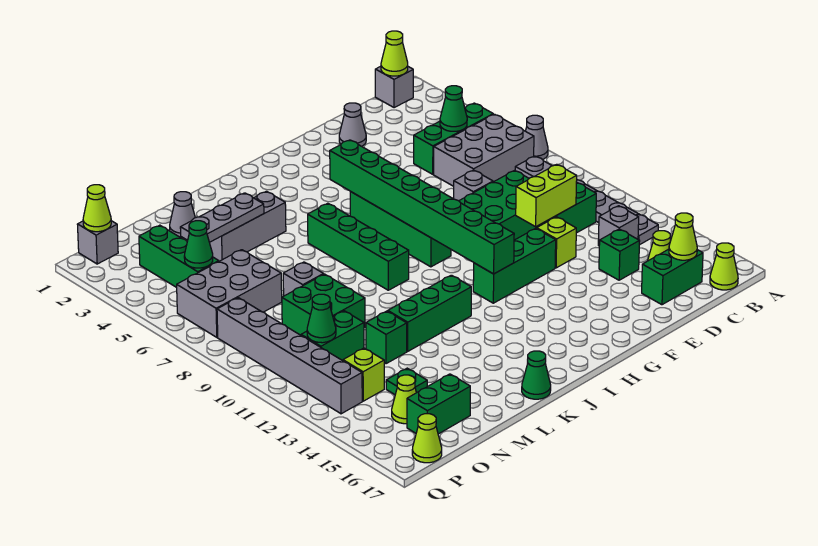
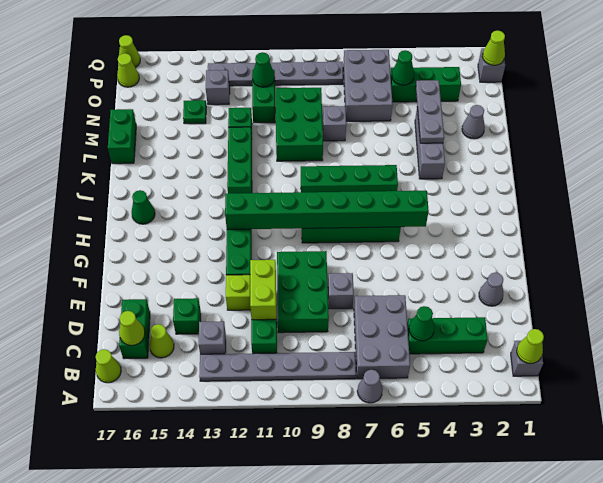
green 1x3 brick [414,103,493,174] -> green 1x3 brick turned to [407,317,488,354]
green 1x1 cone [522,351,551,399] -> green 1x1 cone moved to [132,190,155,224]
green 2x2 brick [282,274,365,335] -> green 2x3 brick [276,88,323,161]
green 1x2 brick [407,374,470,434] -> green 1x2 brick moved to [108,109,136,164]
lime 1x1 brick [343,348,384,401] -> grey 1x1 brick [206,70,230,105]
lime 1x1 cone [392,375,416,424] -> lime 1x1 cone moved to [119,35,140,67]
grey 1x6 brick [217,298,362,414] -> grey 1x6 plate [208,62,343,86]

